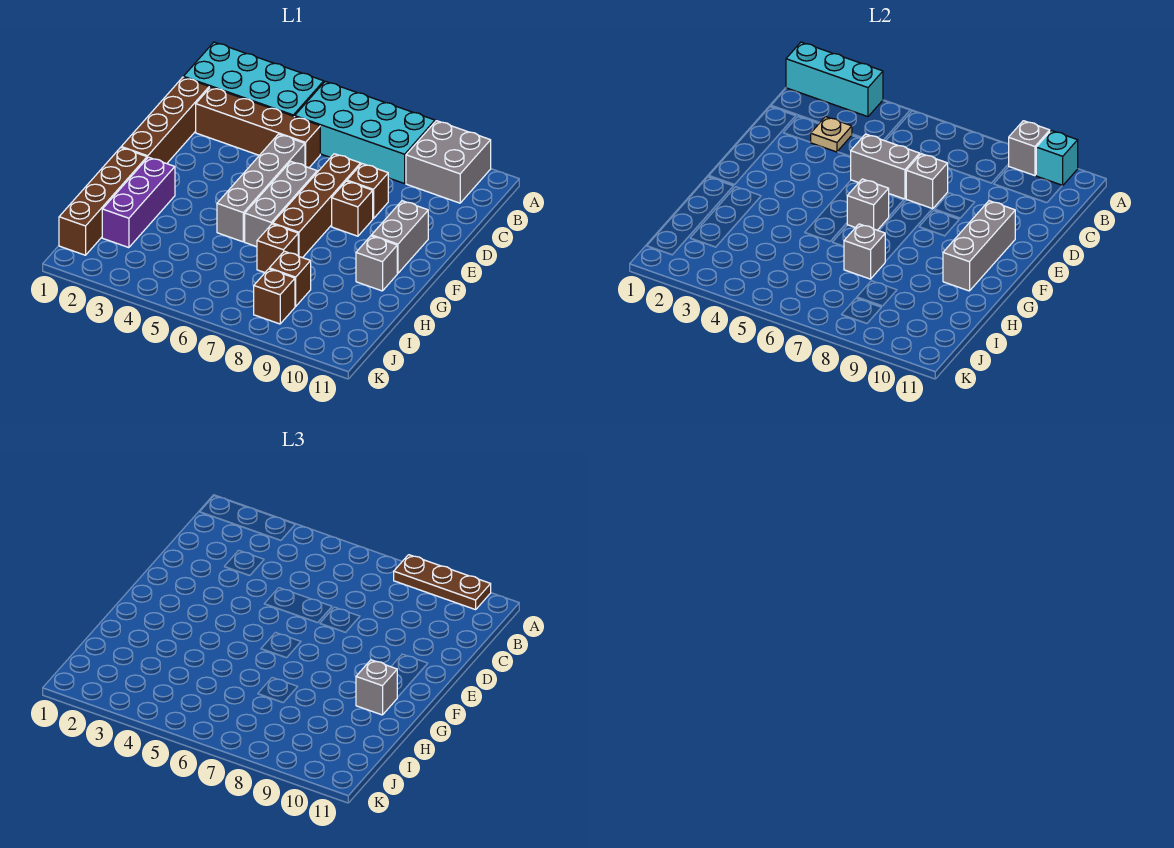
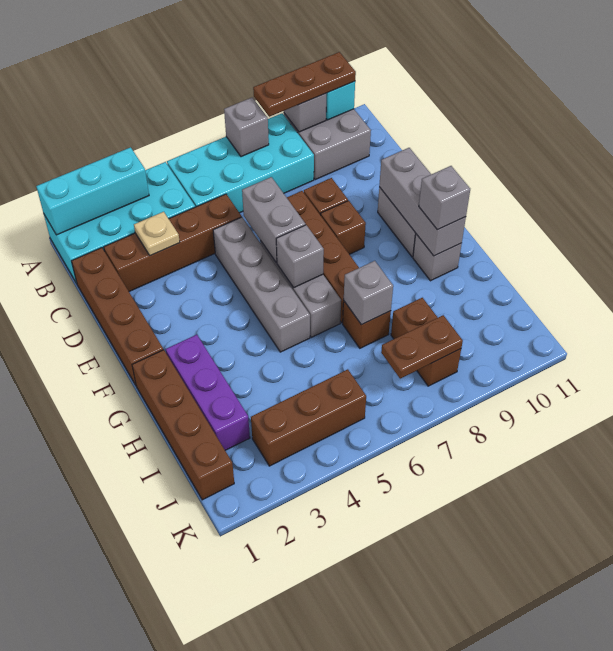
grey 1x2 brick [850,134,920,199] -> grey 1x2 brick turned to [242,177,306,263]
grey 1x1 brick [906,154,948,209] -> grey 1x1 brick moved to [224,97,269,157]
none -> brown 1x3 brick [251,369,366,466]
none -> brown 1x2 plate [381,315,463,379]

